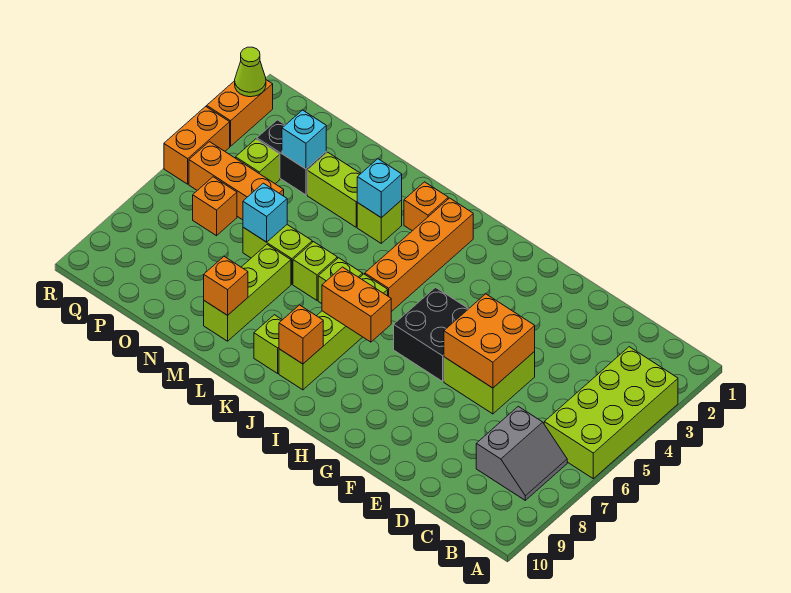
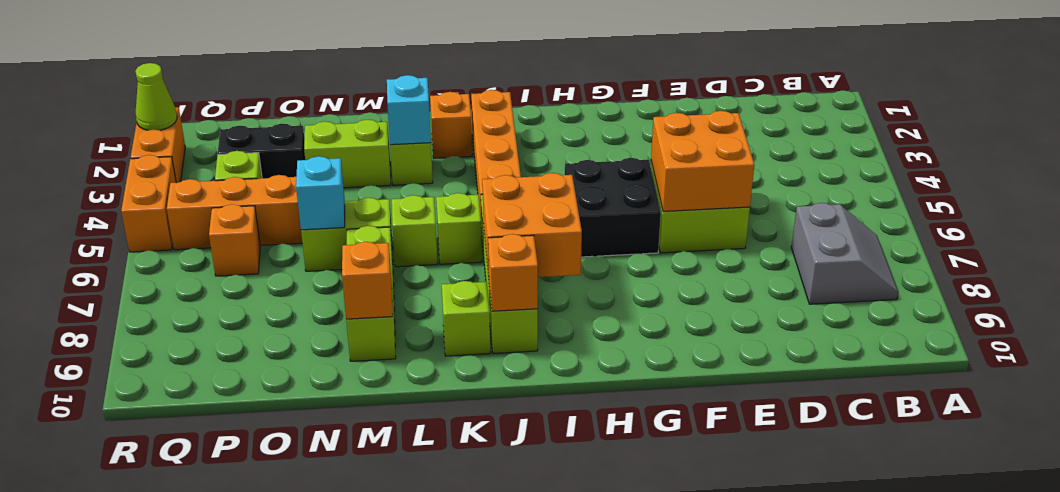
lime 2x4 brick [544,347,678,479] -> none
orange 1x2 brick [322,267,391,342] -> orange 2x2 brick [482,173,582,277]
cyan 1x1 brick [282,110,326,169] -> none

